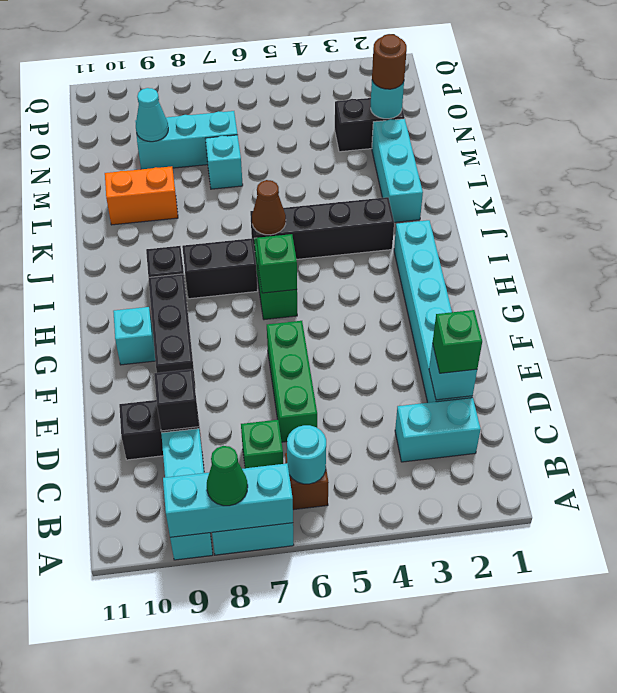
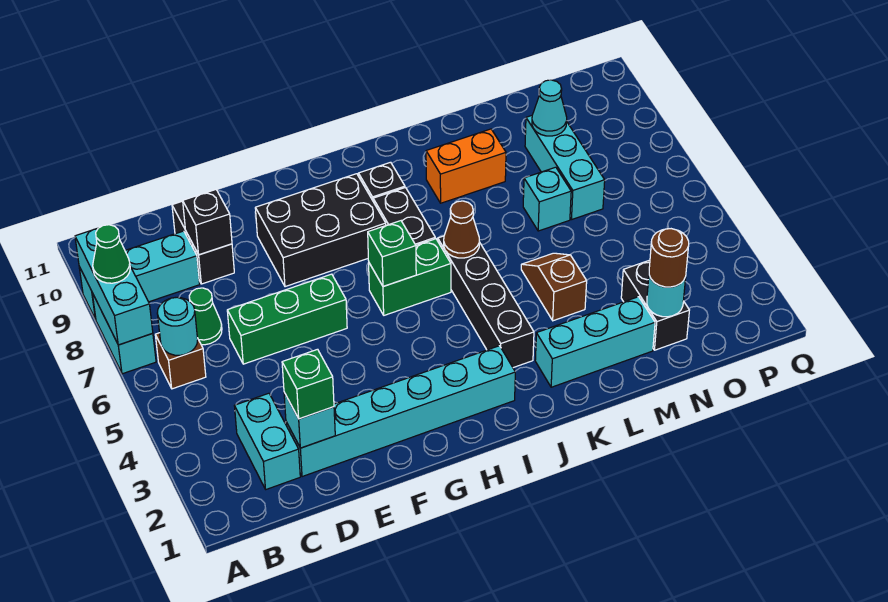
green 1x1 brick [241,420,283,468] -> green 1x1 cone [189,288,222,345]
black 1x3 brick [148,274,195,385] -> black 2x3 brick [255,174,386,287]
cyan 1x1 brick [113,307,155,365] -> none
none -> brown 1x2 slope [521,253,587,321]
orange 1x2 brick [105,166,178,225] -> orange 1x2 brick turned to [426,129,506,203]

